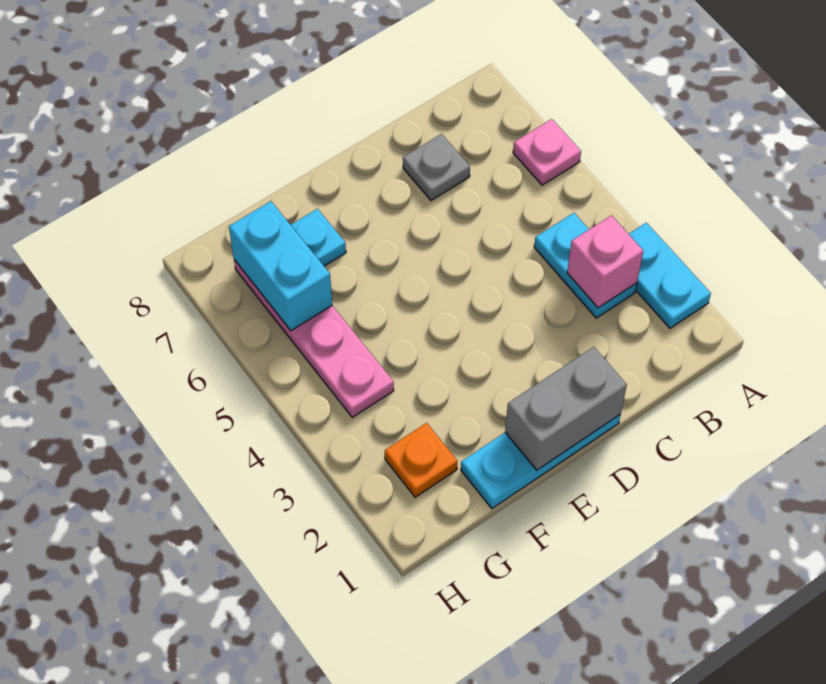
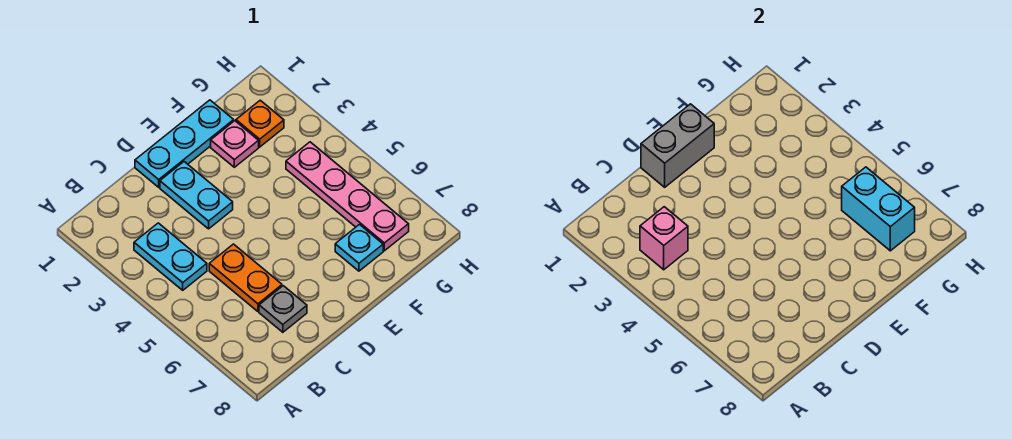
cyan 1x2 plate [629,223,711,328] -> cyan 1x2 plate moved to [160,162,233,229]
pink 1x1 plate [513,119,581,185] -> pink 1x1 plate moved to [211,121,259,167]
none -> orange 1x2 plate [209,244,282,311]

